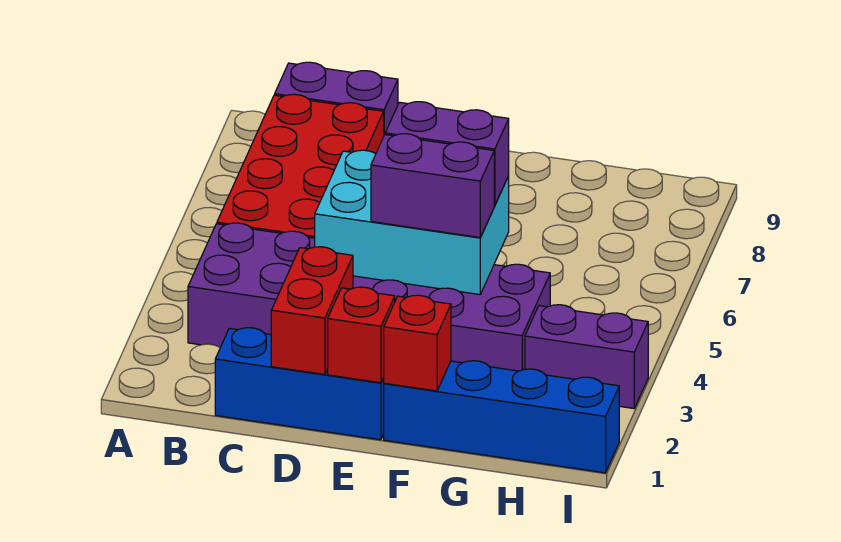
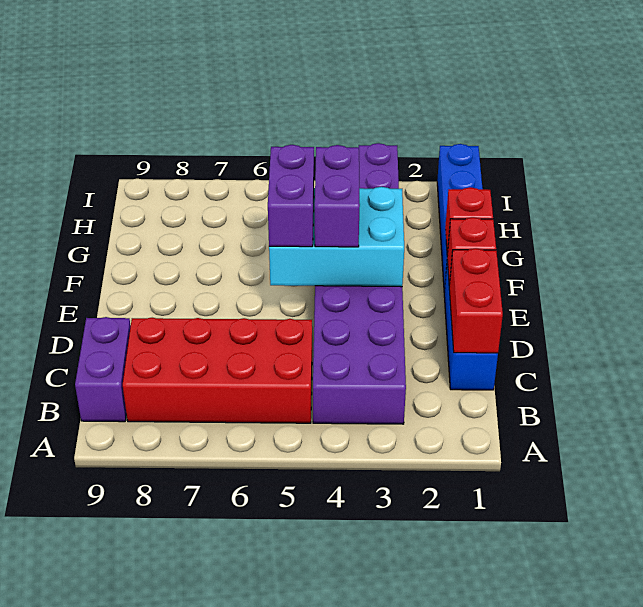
red 1x2 brick [271,247,353,375] -> red 1x2 brick turned to [449,248,503,353]
cyan 2x3 brick [315,150,509,295] -> cyan 2x3 brick turned to [269,187,404,287]

